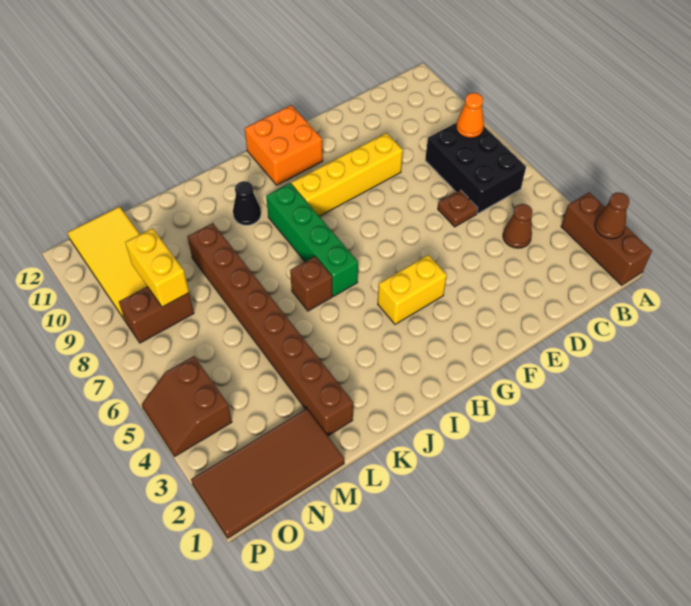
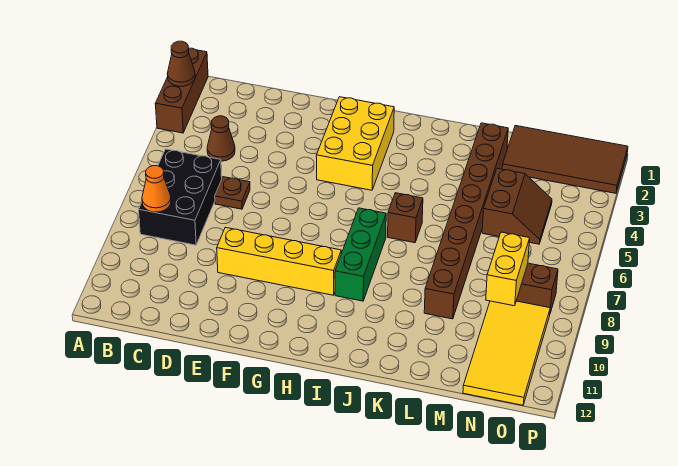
yellow 1x2 brick [378,255,447,324] -> yellow 2x3 brick [316,97,394,190]
orange 2x2 brick [245,105,323,185] -> none
green 1x4 brick [266,183,358,296] -> green 1x3 brick [335,208,386,301]
black 1x1 cone [233,181,261,225] -> none
brown 2x2 slope [142,356,232,456] -> brown 2x2 slope moved to [482,168,552,244]

